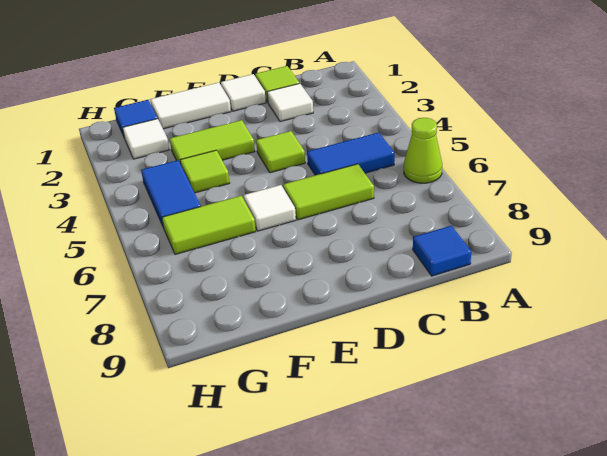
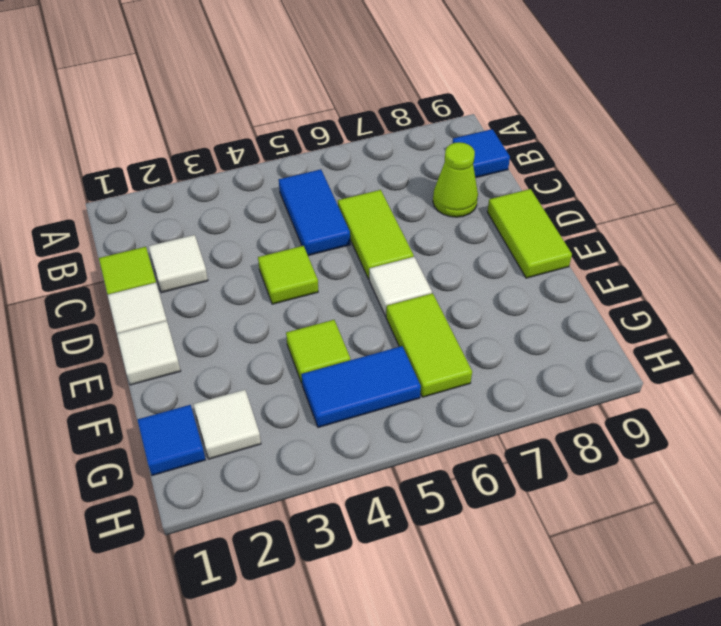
lime 1x1 cone [404,118,442,183] -> lime 1x1 cone moved to [433,142,478,217]
white 1x2 tile [150,83,231,129] -> white 1x1 tile [117,321,181,385]
lime 1x2 tile [170,120,255,165] -> lime 1x2 tile moved to [487,189,572,278]

